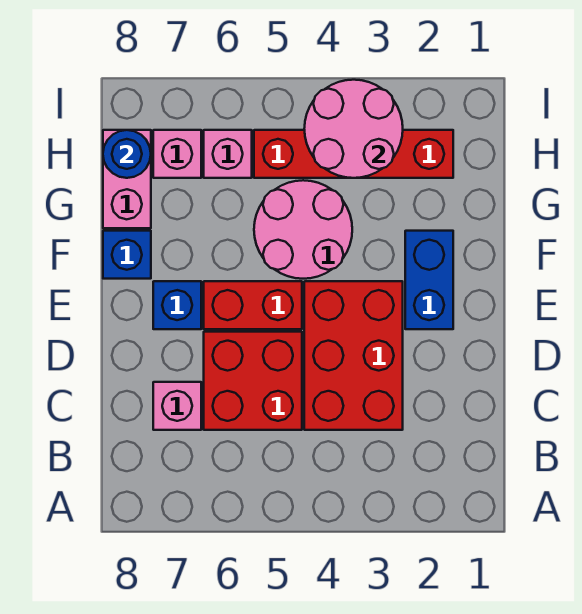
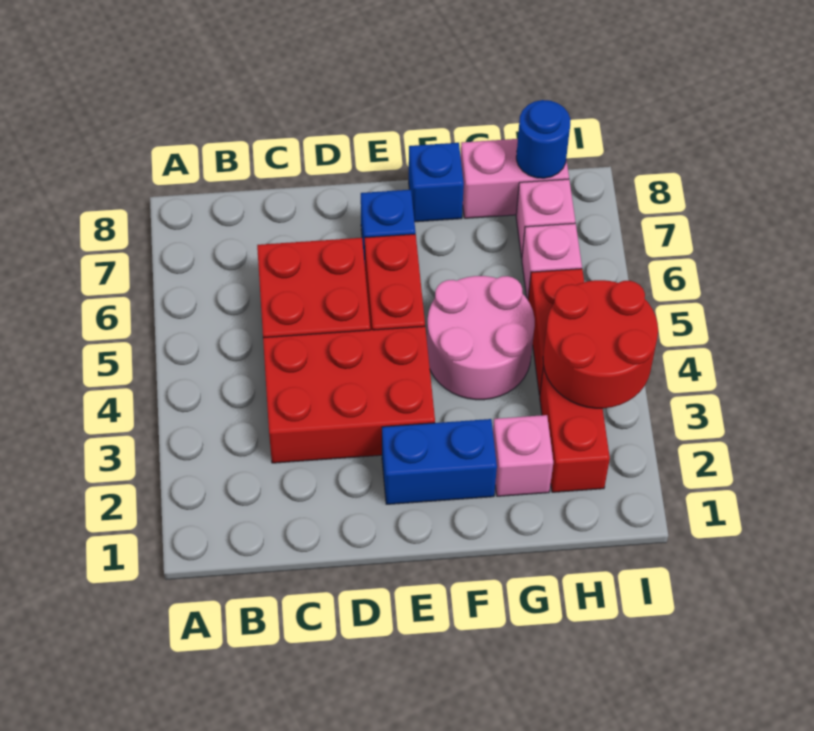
pink 1x1 brick [153,382,201,430] -> pink 1x1 brick moved to [493,415,553,496]
pink 2x2 round brick [304,80,403,178] -> red 2x2 round brick [543,280,658,408]

